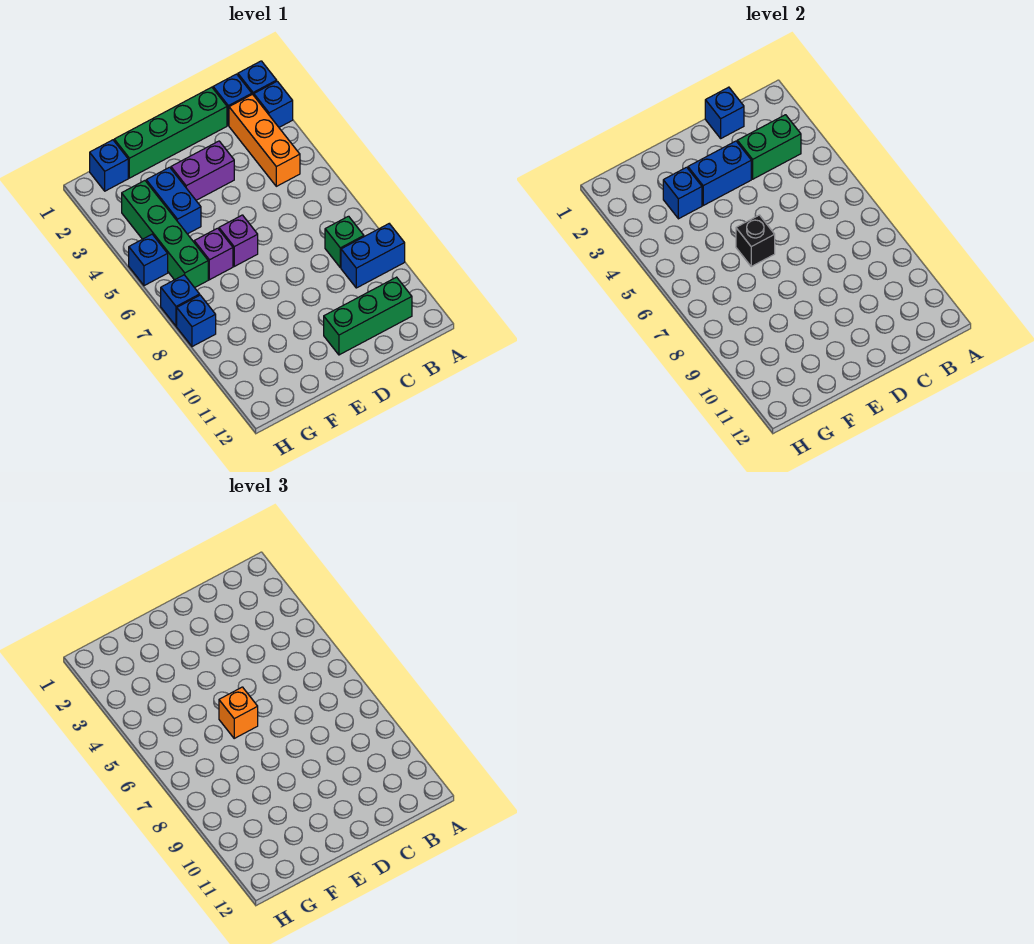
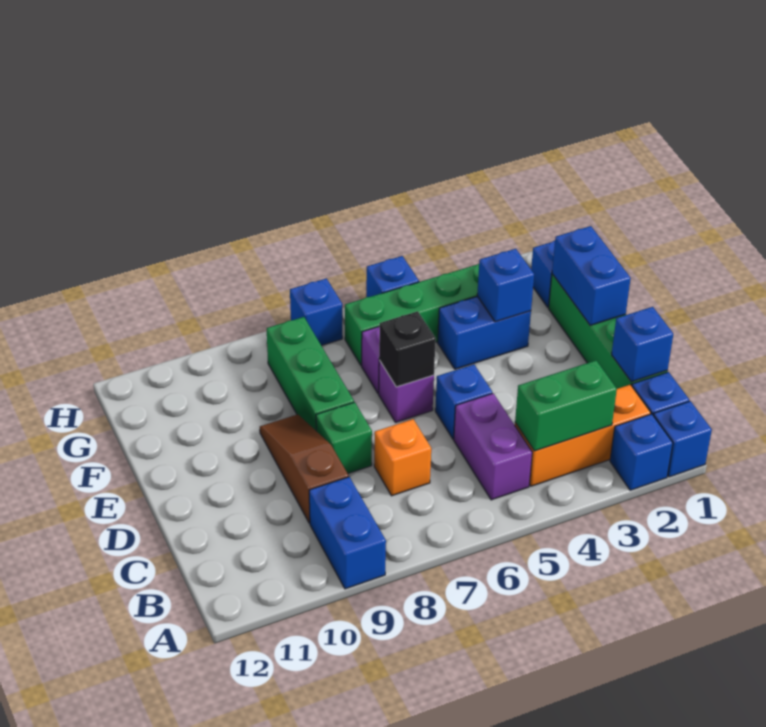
green 1x2 brick [737,115,801,179] -> green 1x2 brick turned to [515,361,617,451]
green 1x1 brick [325,216,364,268] -> green 1x1 brick moved to [316,402,372,473]
green 1x3 brick [324,277,412,355] -> green 1x3 brick moved to [267,317,354,430]
none -> brown 1x3 slope [260,414,349,523]
purple 1x2 brick [171,141,234,200] -> purple 1x2 brick moved to [454,393,532,500]
blue 1x2 brick [688,141,751,205] -> blue 1x2 brick moved to [552,226,631,325]
orange 1x1 brick [219,687,258,738] -> orange 1x1 brick moved to [374,419,431,496]
blue 1x1 brick [177,295,216,347] -> blue 1x1 brick moved to [435,364,492,439]

